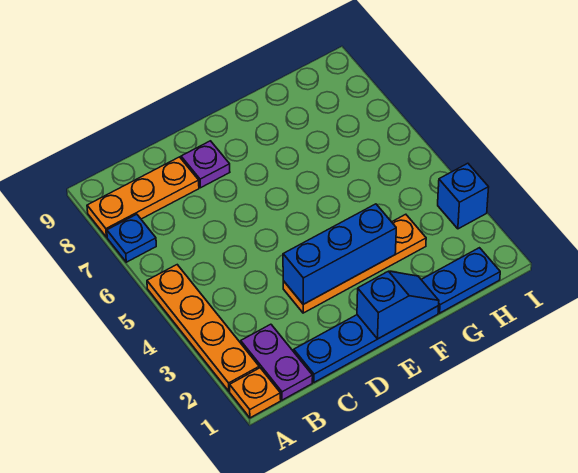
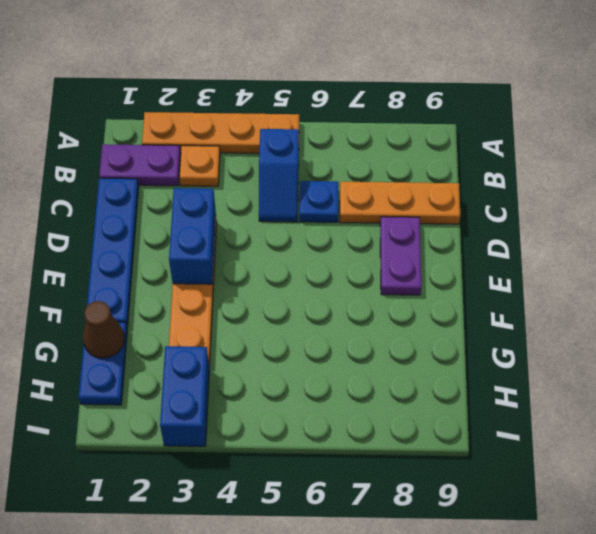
orange 1x1 plate [230,368,281,418] -> orange 1x1 plate moved to [179,146,220,186]
blue 1x1 plate [107,214,156,262] -> blue 1x1 plate moved to [299,181,338,222]
orange 1x3 plate [87,157,199,237] -> orange 1x3 plate turned to [340,182,460,224]
blue 1x3 brick [283,204,396,304] -> blue 1x2 brick [169,188,216,284]
purple 1x1 plate [181,141,230,188] -> purple 1x2 plate [380,217,421,295]
blue 1x2 slope [357,271,439,339] -> blue 1x2 slope moved to [259,129,299,222]
none -> brown 1x1 cone [83,301,124,358]
blue 1x1 brick [438,163,489,229] -> blue 1x2 brick [160,346,209,446]

